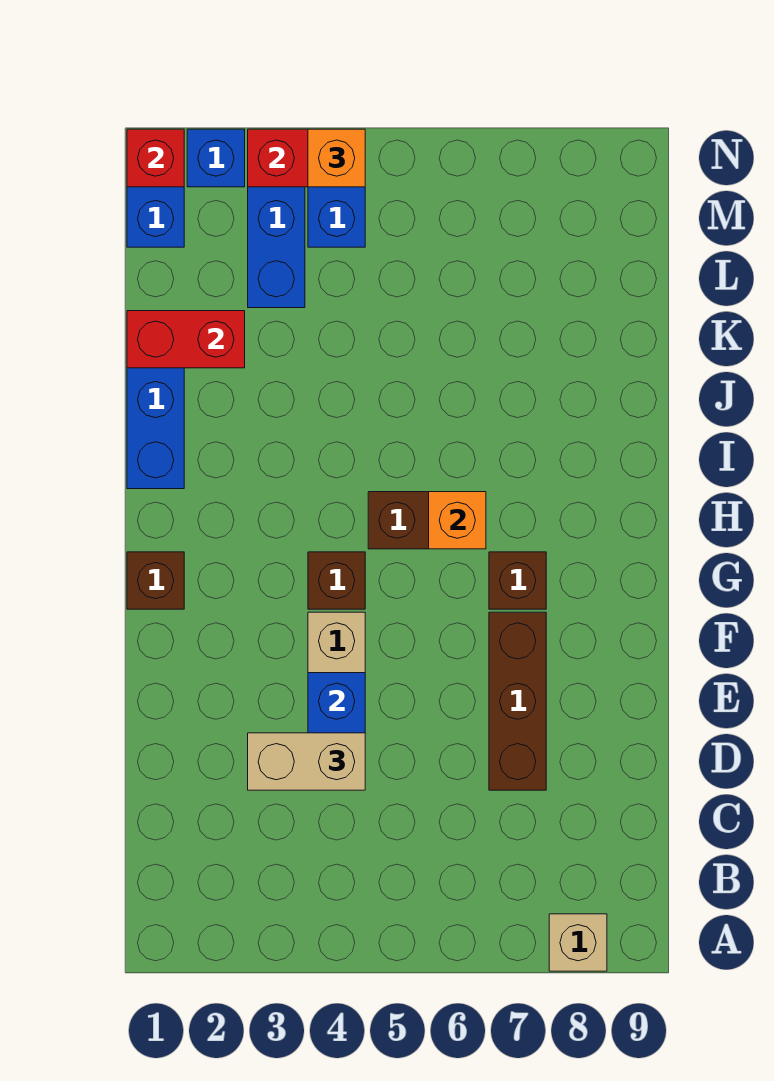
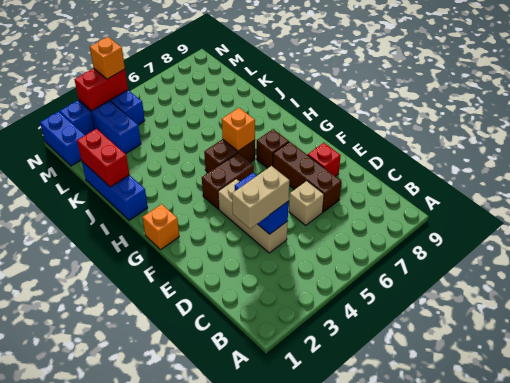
tan 1x1 brick [549,914,607,971] -> tan 1x1 brick moved to [289,181,324,225]
brown 1x1 brick [127,552,184,609] -> orange 1x1 brick [143,204,179,250]
brown 1x1 brick [308,552,365,609] -> brown 1x2 brick [202,153,254,209]
red 1x2 brick [127,311,245,368] -> red 1x2 brick turned to [77,129,129,187]
red 1x1 brick [127,129,184,187] -> red 1x1 brick moved to [308,143,341,176]

